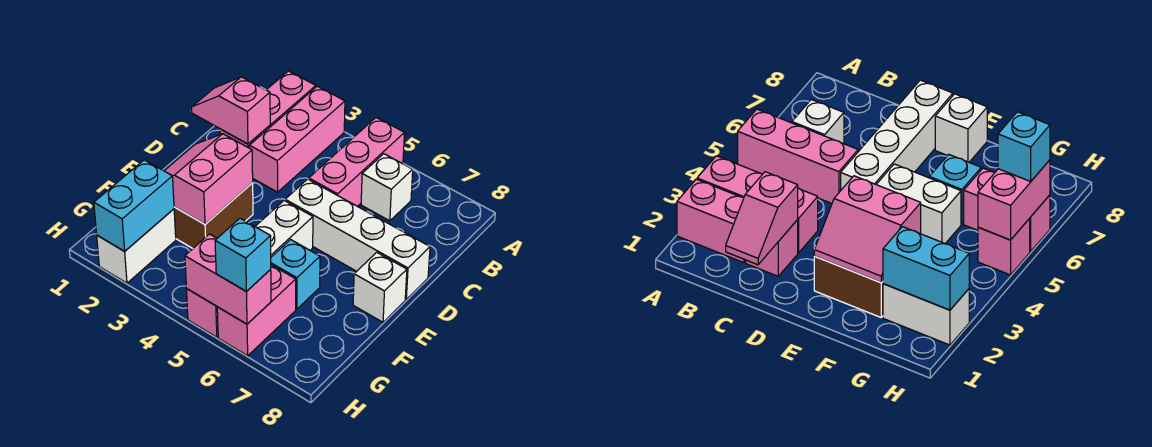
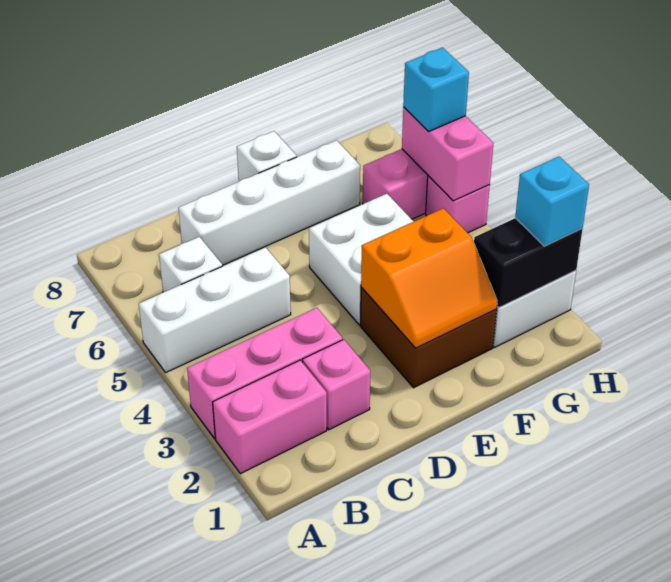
pink 1x3 brick [309,118,404,206] -> white 1x3 brick [139,247,291,372]
pink 1x2 slope [191,77,270,144] -> none
white 1x4 brick [285,179,430,299] -> white 1x4 brick turned to [178,140,360,265]
pink 2x2 slope [164,134,253,224] -> orange 2x2 slope [361,208,497,348]
white 1x2 brick [255,201,313,257] -> white 2x2 brick [309,194,414,325]
cyan 1x1 brick [271,240,320,309] -> cyan 1x1 brick moved to [515,157,589,246]
cyan 1x2 brick [94,160,174,251] -> black 1x2 brick [474,218,582,308]

